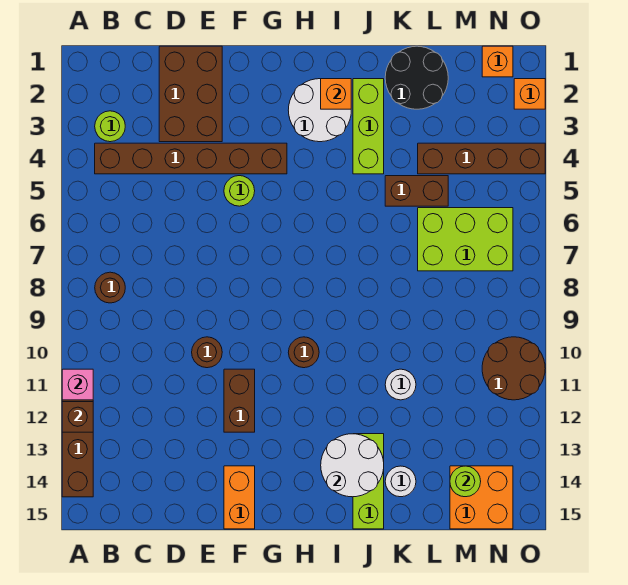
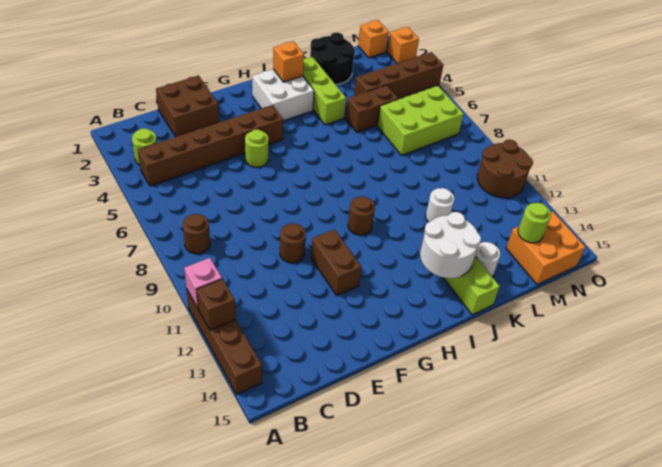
brown 2x3 brick [159,46,222,142] -> brown 2x2 brick [156,75,219,137]
orange 1x2 brick [224,466,255,529] -> none
white 2x2 round brick [288,79,351,142] -> white 2x2 brick [252,69,314,121]

